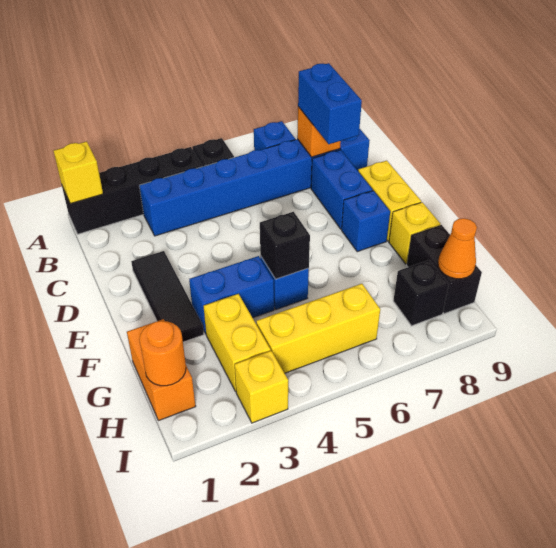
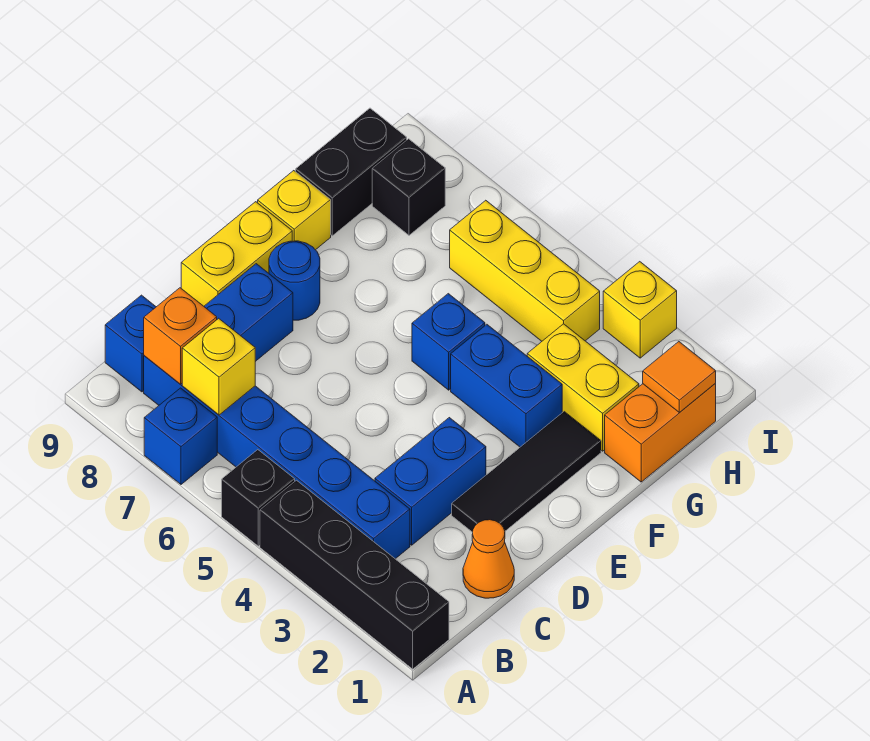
yellow 1x1 brick [54,141,103,204] -> yellow 1x1 brick moved to [182,318,255,415]
blue 1x2 brick [298,63,362,144] -> blue 1x2 brick moved to [375,418,486,545]
blue 1x1 brick [342,191,390,252] -> blue 1x1 round brick [269,241,320,320]
black 1x1 brick [260,212,310,279] -> none
yellow 1x2 brick [204,294,271,391] -> yellow 1x2 brick turned to [527,324,639,451]
orange 1x1 round brick [139,321,186,386] -> orange 1x1 tile [643,342,716,413]
orange 1x1 cone [438,218,477,279] -> orange 1x1 cone moved to [463,520,514,598]

